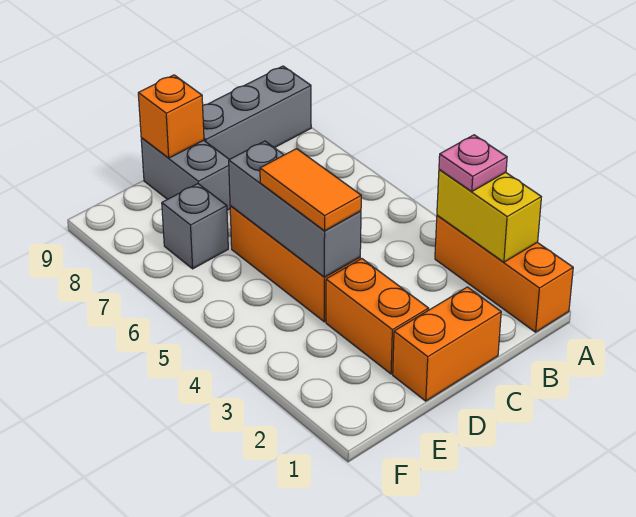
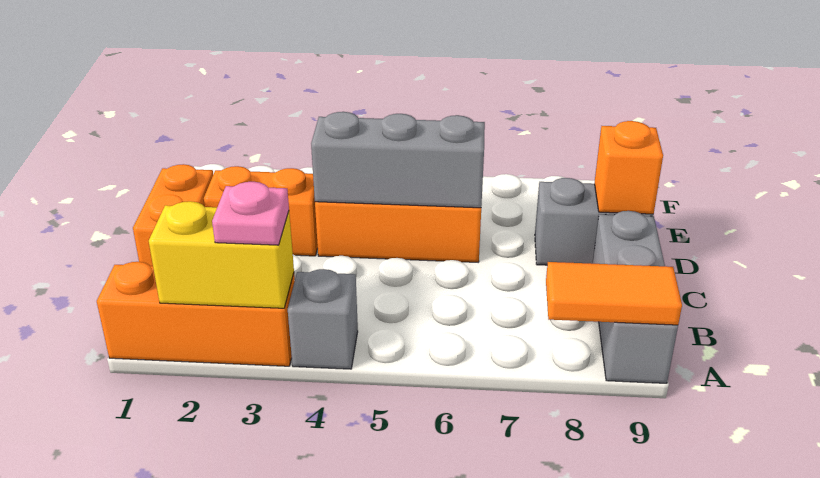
orange 1x2 tile [260,149,361,231] -> orange 1x2 tile moved to [546,262,682,325]
grey 1x1 brick [162,184,228,269] -> grey 1x1 brick moved to [288,269,358,369]

